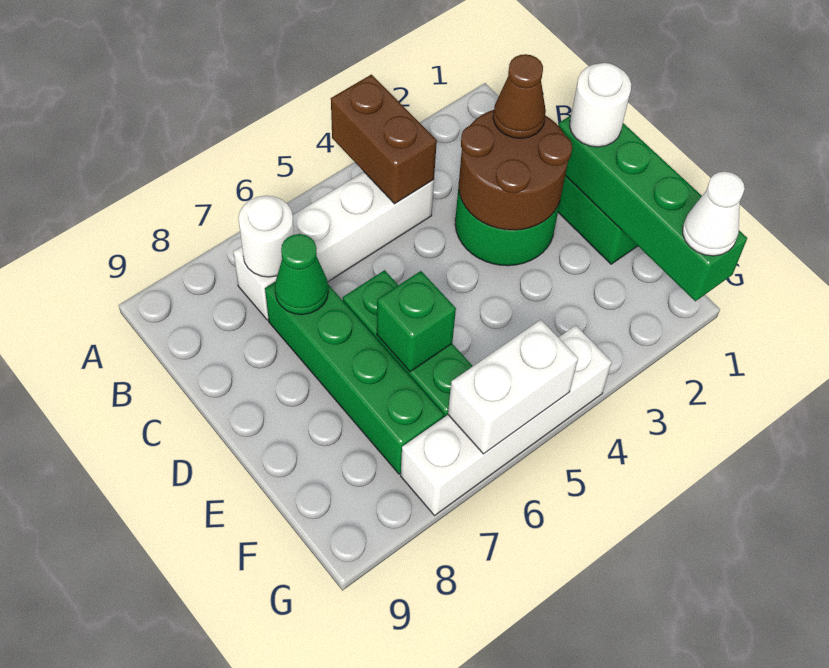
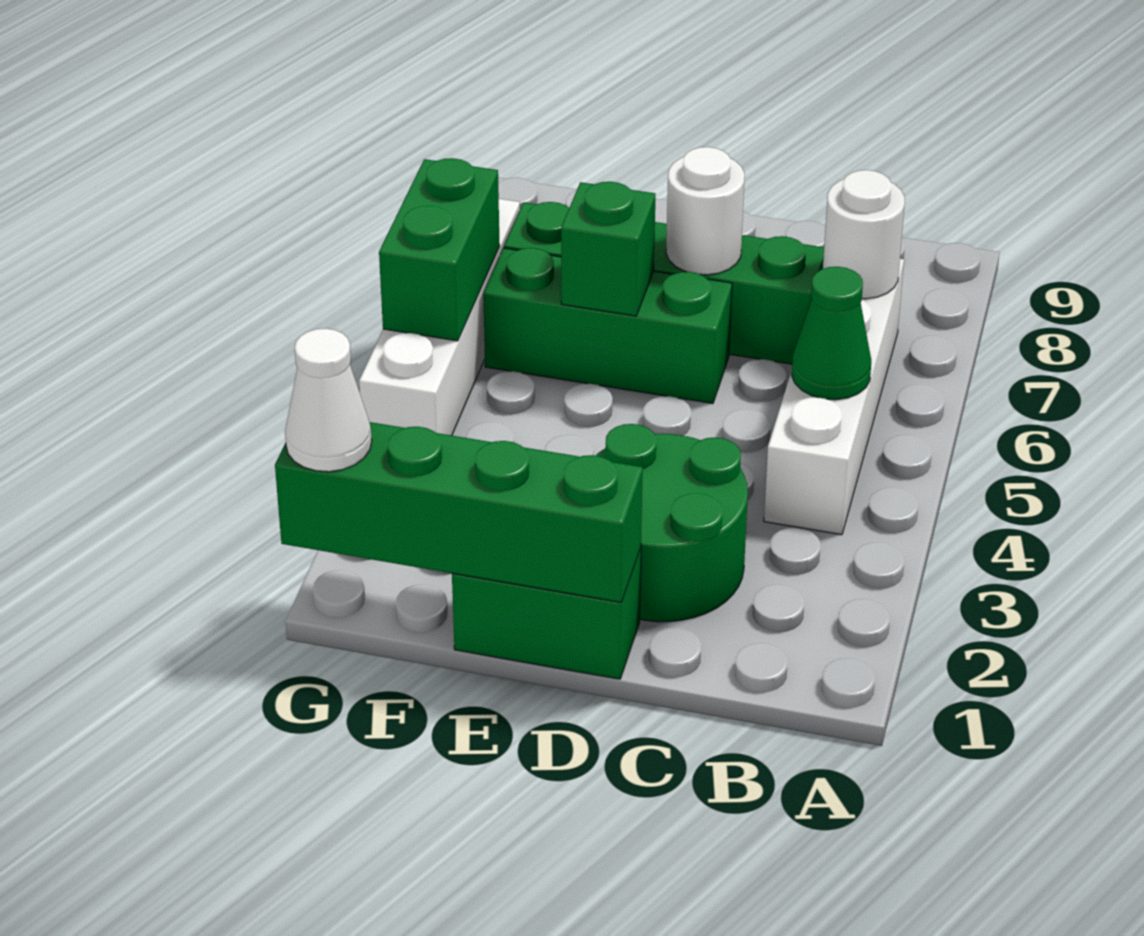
brown 1x2 brick [331,75,437,204] -> none
brown 2x2 round brick [459,110,572,230] -> none
brown 1x1 cone [493,54,546,138] -> none
green 1x1 cone [275,234,328,315] -> green 1x1 cone moved to [792,267,871,400]
white 1x1 round brick [570,63,631,147] -> white 1x1 round brick moved to [666,147,745,275]
white 1x2 brick [448,320,578,454] -> green 1x2 brick [379,158,500,341]

